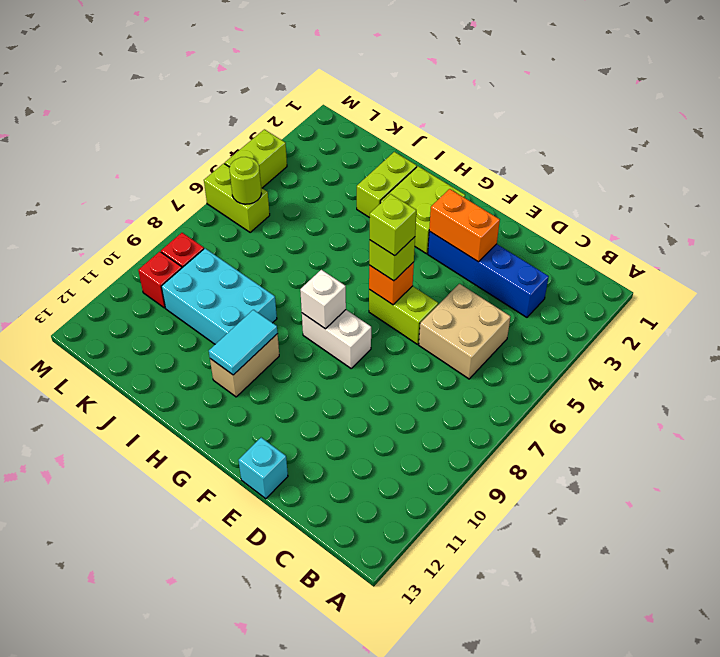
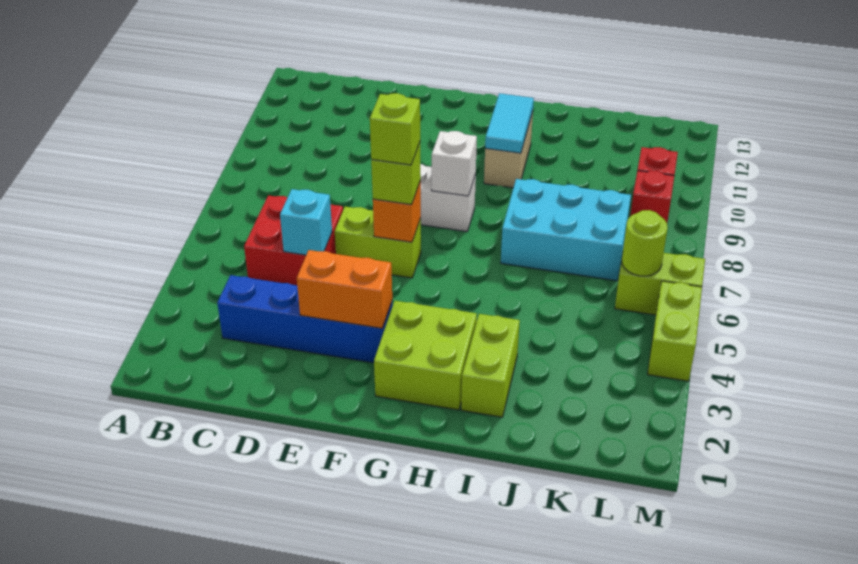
tan 2x2 brick [419,284,510,379] -> red 2x2 brick [244,195,343,285]
cyan 1x1 brick [239,438,288,499] -> cyan 1x1 brick moved to [280,189,332,255]
cyan 2x3 brick [161,248,277,344] -> cyan 2x3 brick moved to [501,179,631,281]

